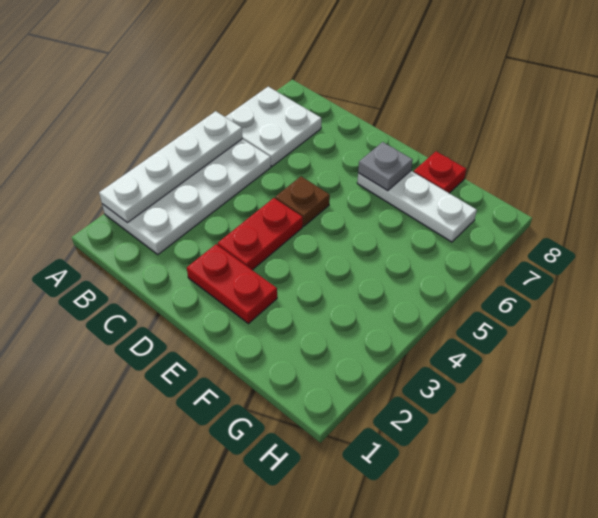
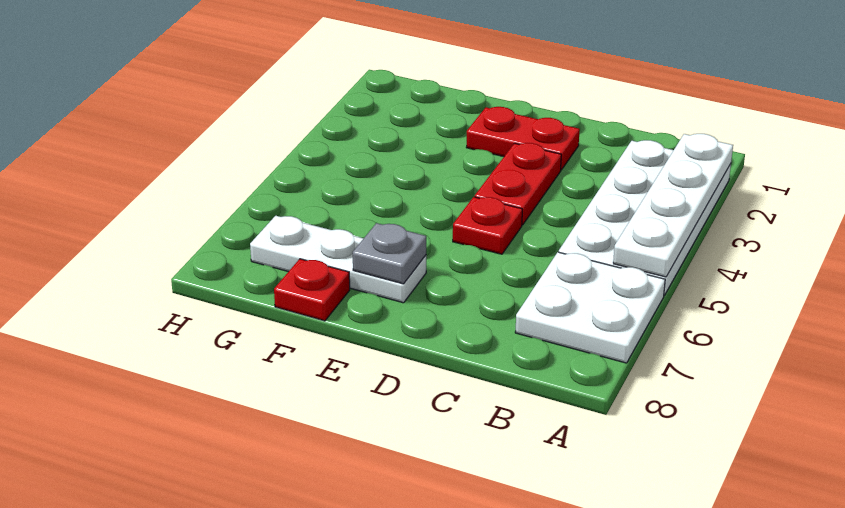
brown 1x1 plate [275,176,330,226] -> red 1x1 plate [453,197,522,254]

